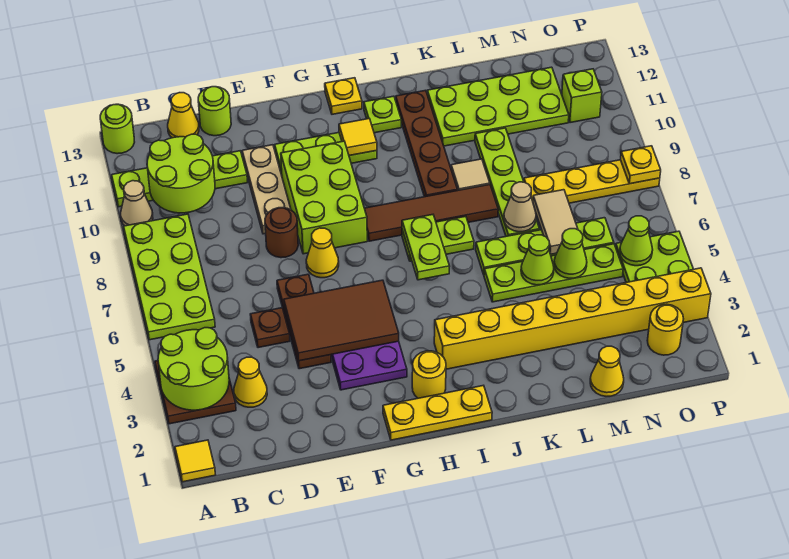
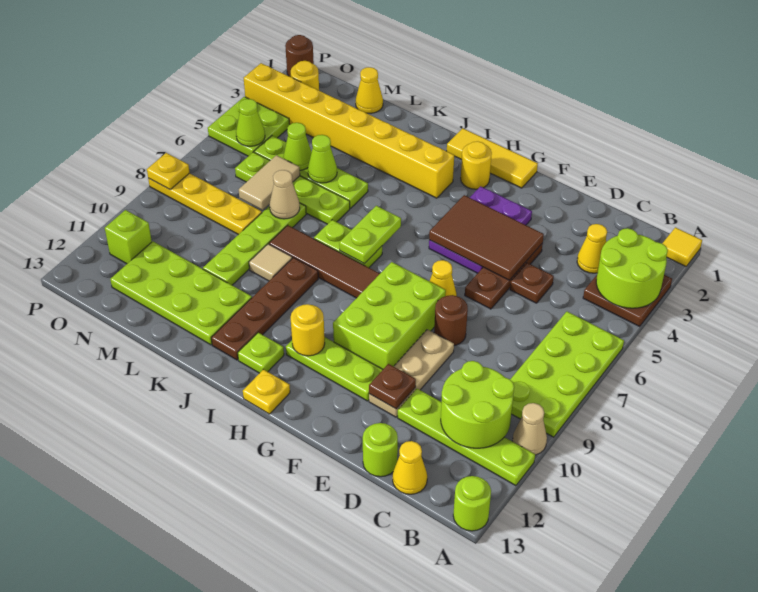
none -> brown 1x1 plate [369,364,416,409]
yellow 1x3 plate [383,385,492,440] -> yellow 1x3 tile [447,128,538,188]
yellow 1x1 tile [339,119,377,156] -> yellow 1x1 round brick [291,304,325,356]
none -> brown 1x1 round brick [285,35,314,77]

